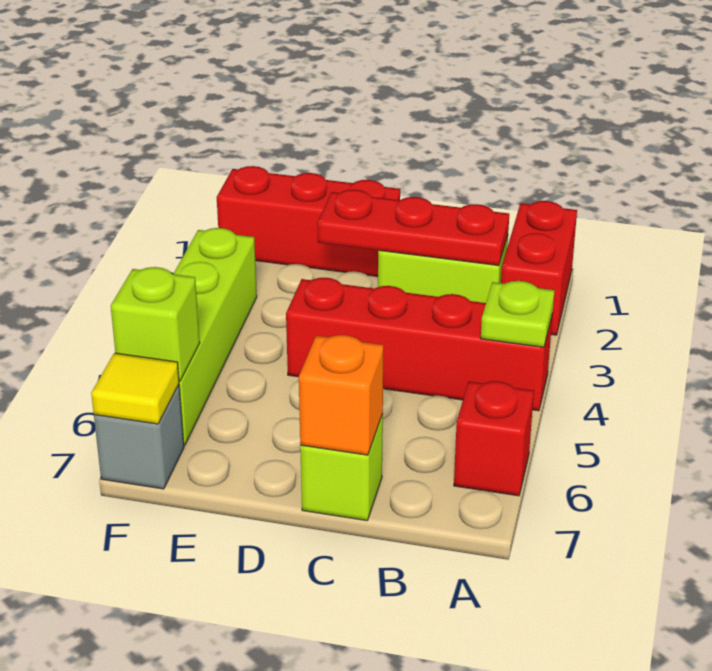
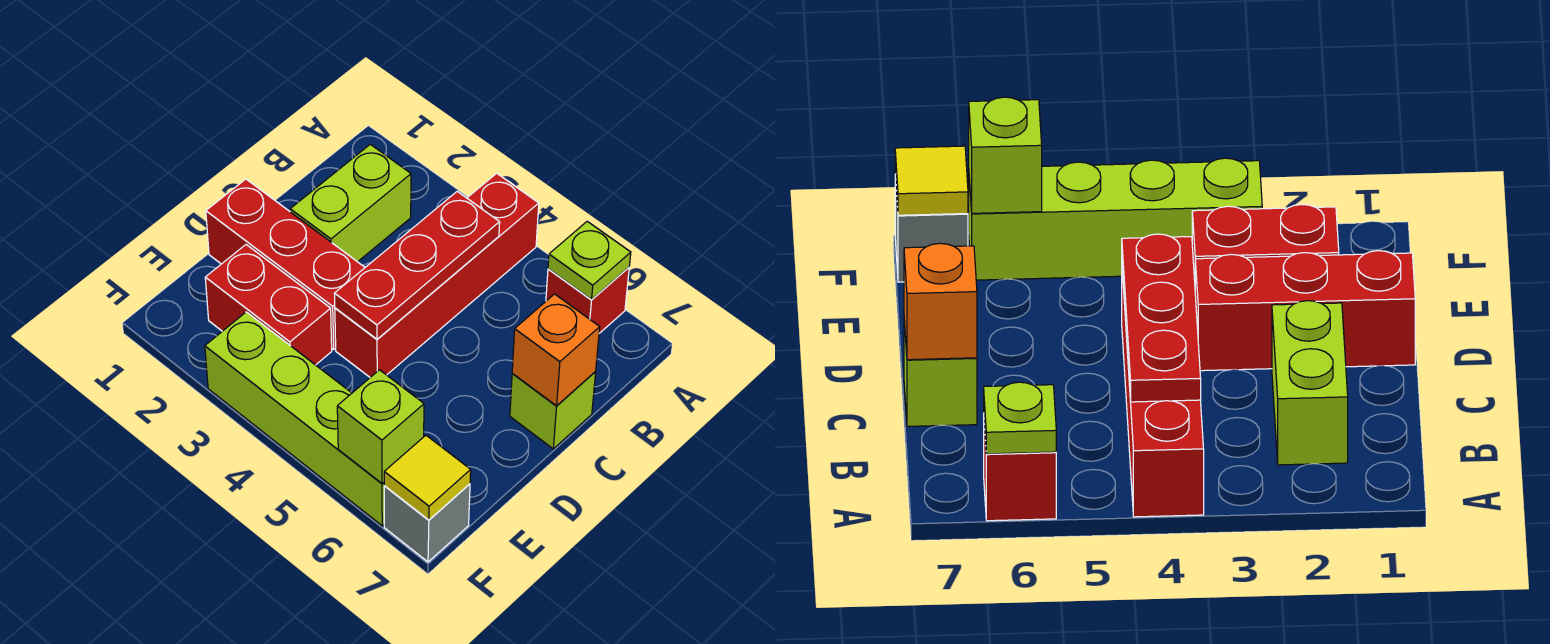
red 1x2 brick [501,201,577,335] -> red 1x2 brick moved to [205,245,332,365]
lime 1x1 plate [481,281,555,347] -> lime 1x1 plate moved to [548,221,631,300]
red 1x3 plate [317,190,509,266] -> red 1x3 plate moved to [334,191,500,339]
red 1x3 brick [217,166,400,276] -> red 1x3 brick turned to [206,179,365,349]

